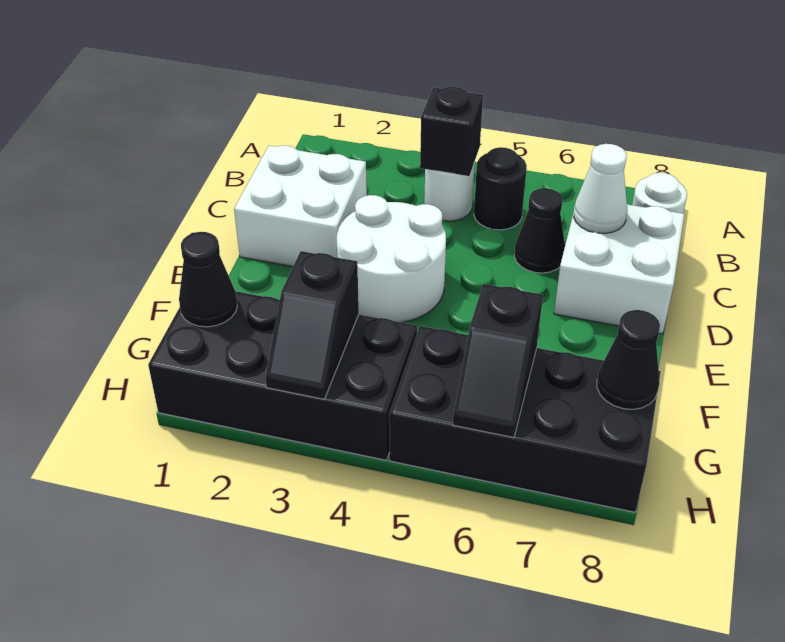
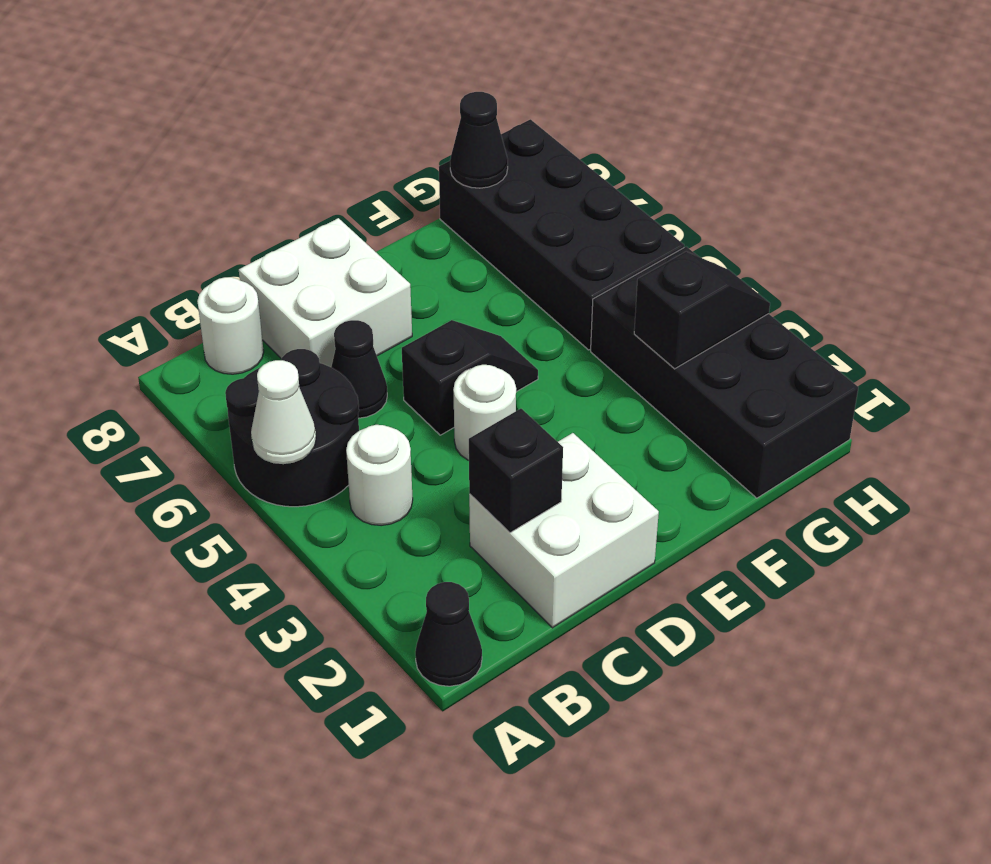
black 1x1 brick [420,87,483,176] -> black 1x1 brick moved to [469,409,563,533]
black 1x1 round brick [474,147,527,230] -> black 2x2 round brick [225,349,359,507]
white 1x1 cone [574,144,627,234] -> white 1x1 cone moved to [251,360,316,464]
white 2x2 round brick [337,195,446,322] -> white 1x1 round brick [453,365,516,460]
black 1x1 cone [179,232,237,327] -> black 1x1 cone moved to [415,582,482,686]
black 1x2 slope [453,284,543,438] -> black 1x2 slope moved to [402,320,538,435]

